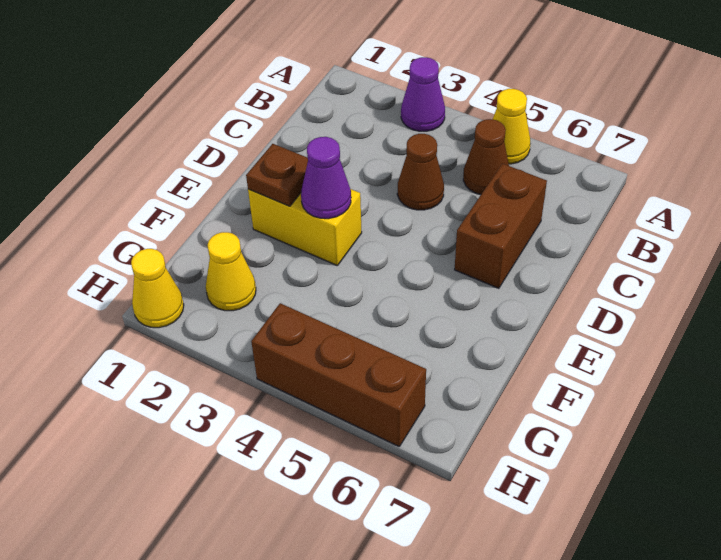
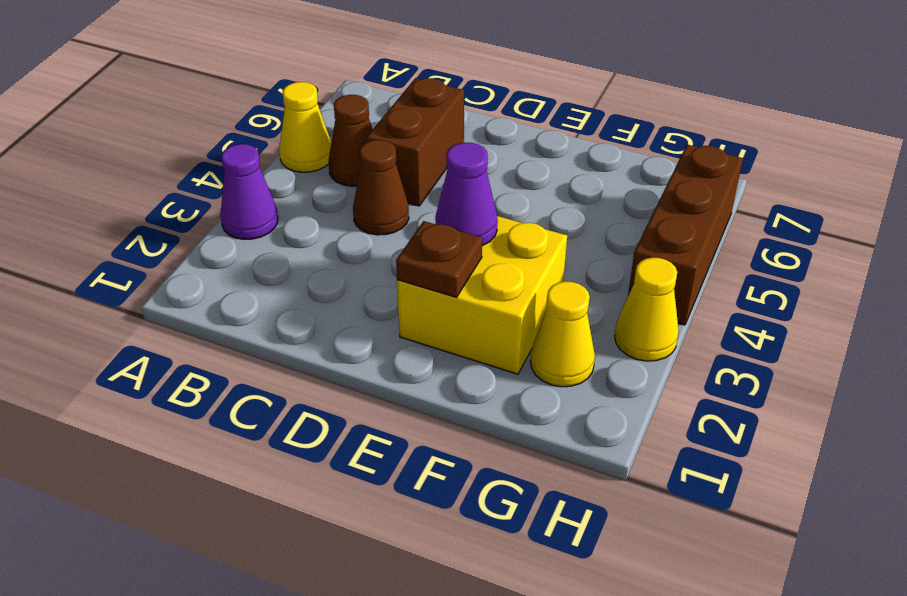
brown 1x2 brick [455,164,547,288] -> brown 1x2 brick turned to [367,78,464,206]
yellow 1x2 brick [248,189,362,265] -> yellow 2x2 brick [397,216,567,374]
yellow 1x1 cone [131,249,184,328] -> yellow 1x1 cone moved to [615,258,679,361]

